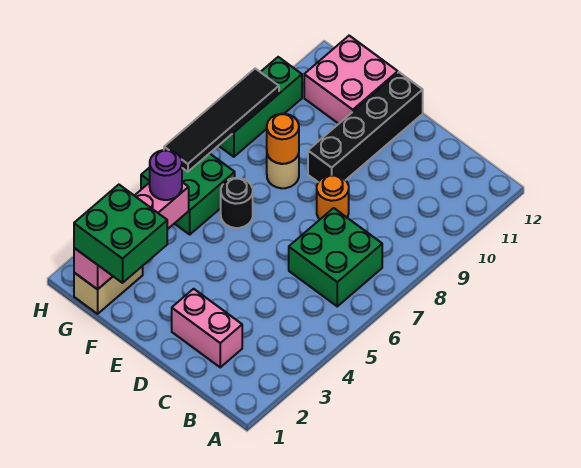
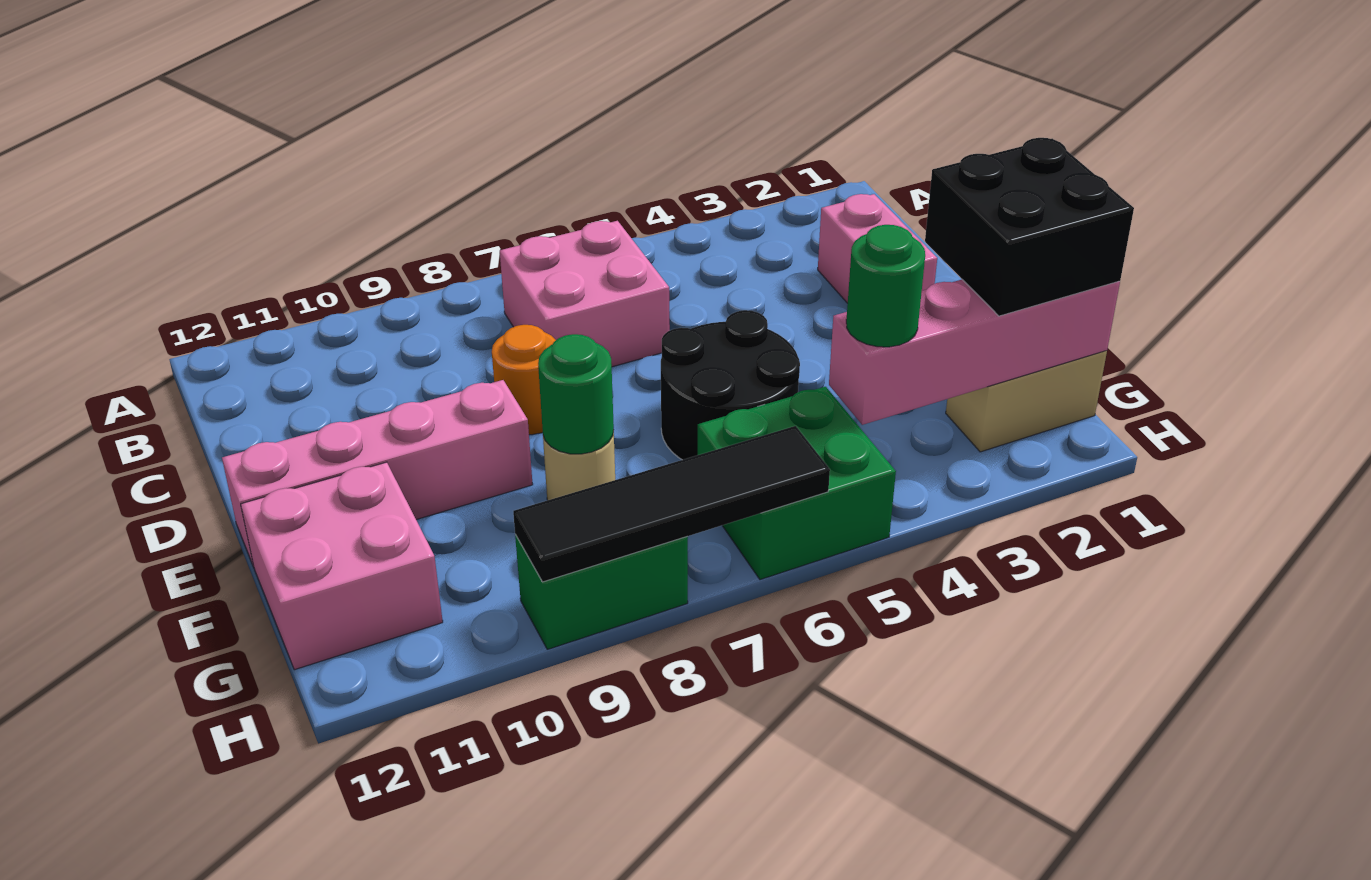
green 2x2 brick [289,208,382,306] -> pink 2x2 brick [500,221,670,367]
black 1x4 brick [308,72,423,182] -> pink 1x4 brick [222,380,533,567]
green 2x2 brick [74,185,167,283] -> black 2x2 brick [925,138,1134,316]
black 1x1 round brick [221,178,253,228] -> black 2x2 round brick [661,310,800,460]
orange 1x1 round brick [267,114,299,164] -> green 1x1 round brick [538,334,614,454]
purple 1x1 round brick [150,150,182,200] -> green 1x1 round brick [846,225,925,347]
green 1x3 brick [219,57,302,157] -> green 1x2 brick [515,535,688,649]

